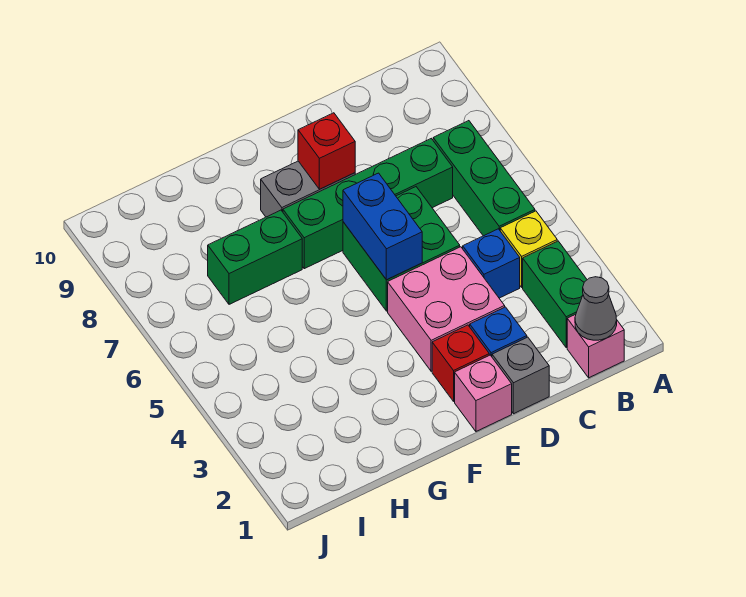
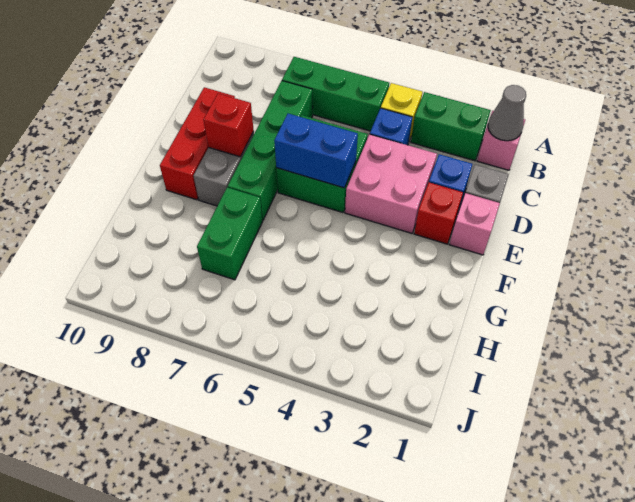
none -> red 1x3 brick [160,87,235,200]

